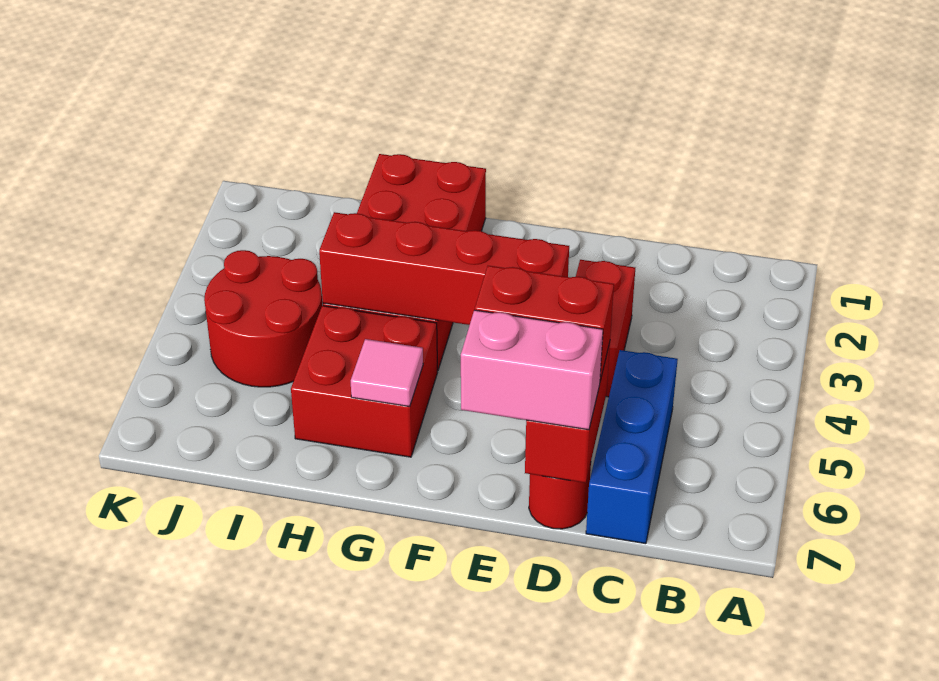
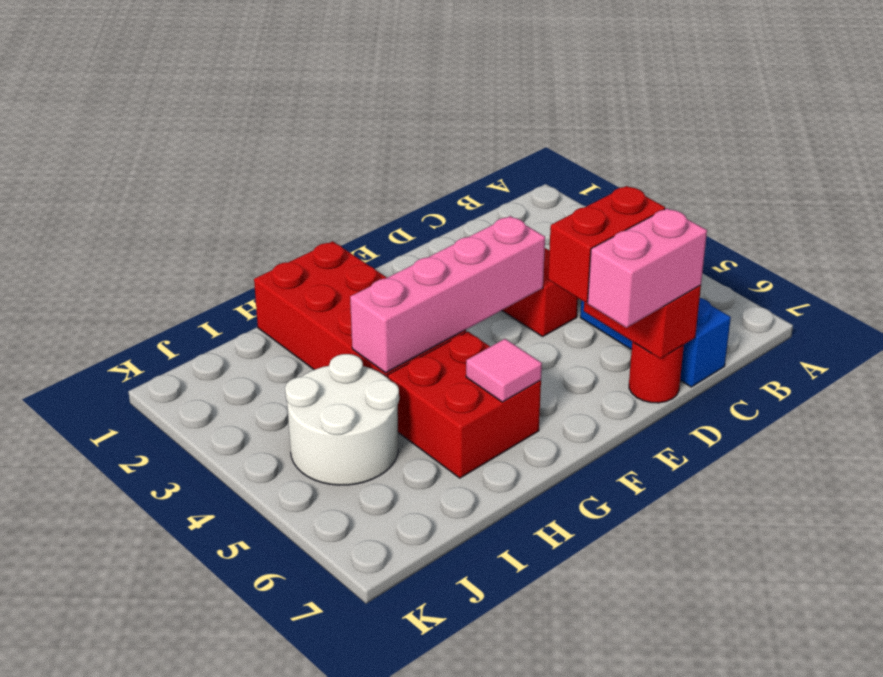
red 1x4 brick [319,212,569,325] -> pink 1x4 brick [350,216,545,373]
red 2x2 round brick [204,250,322,387] -> white 2x2 round brick [285,354,399,485]

